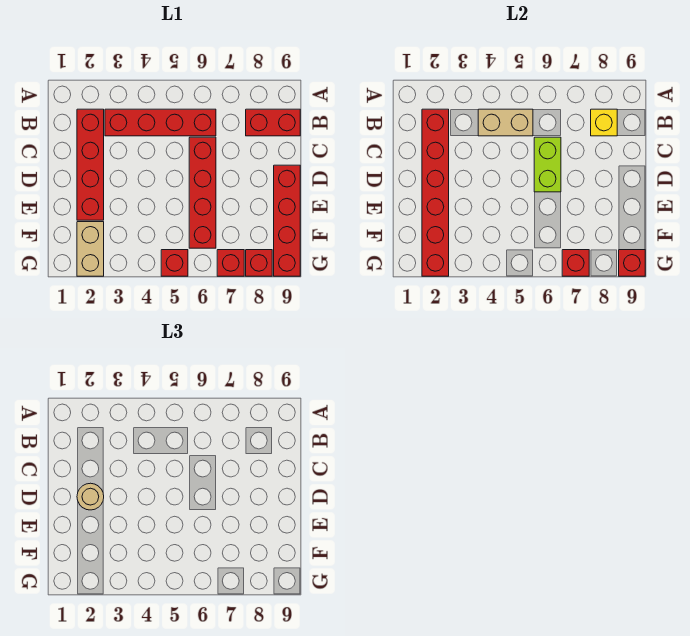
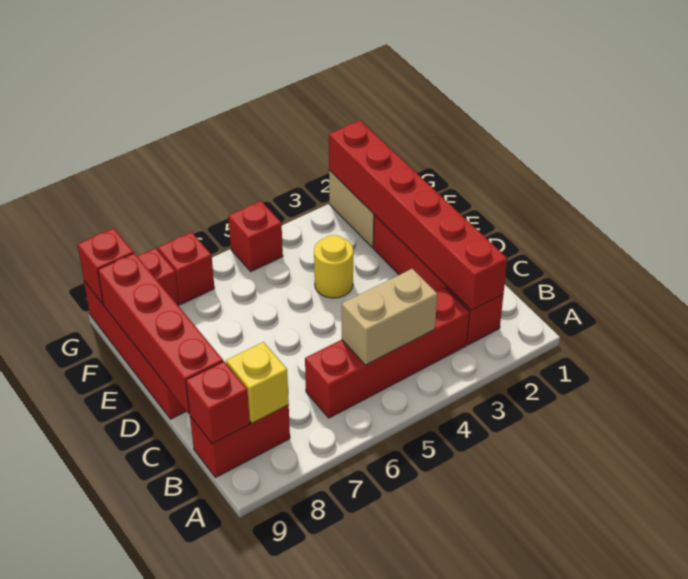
red 1x4 brick [189,137,216,248] -> red 1x4 brick moved to [98,253,223,414]
lime 1x2 brick [534,137,561,192] -> none
tan 1x1 round brick [77,483,104,510] -> none
none -> yellow 1x1 round brick [314,235,353,298]
red 1x1 brick [562,250,589,276] -> red 1x1 brick moved to [186,361,250,444]

